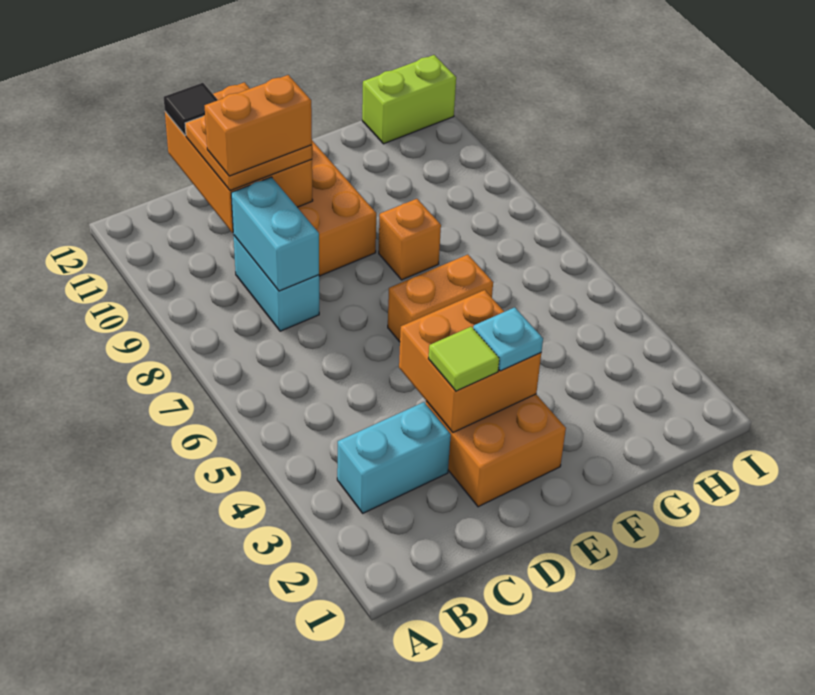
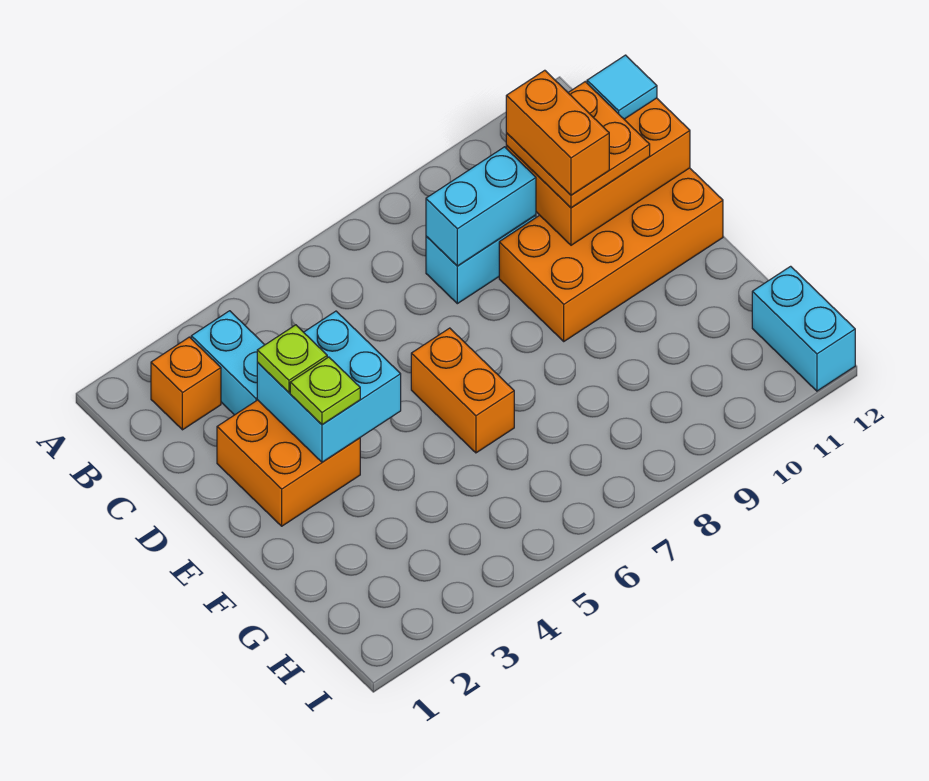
black 1x1 tile [164,83,218,136] -> cyan 1x1 tile [587,55,657,119]
orange 2x2 brick [399,290,541,432] -> cyan 2x2 brick [257,311,401,462]
lime 1x1 tile [429,327,499,391] -> lime 1x1 plate [257,325,327,392]
cyan 1x1 plate [473,307,543,371] -> lime 1x1 plate [290,357,360,424]
orange 1x1 brick [379,199,441,280] -> orange 1x1 brick moved to [151,337,221,430]
lime 1x2 brick [362,55,456,144] -> cyan 1x2 brick [752,266,855,391]

